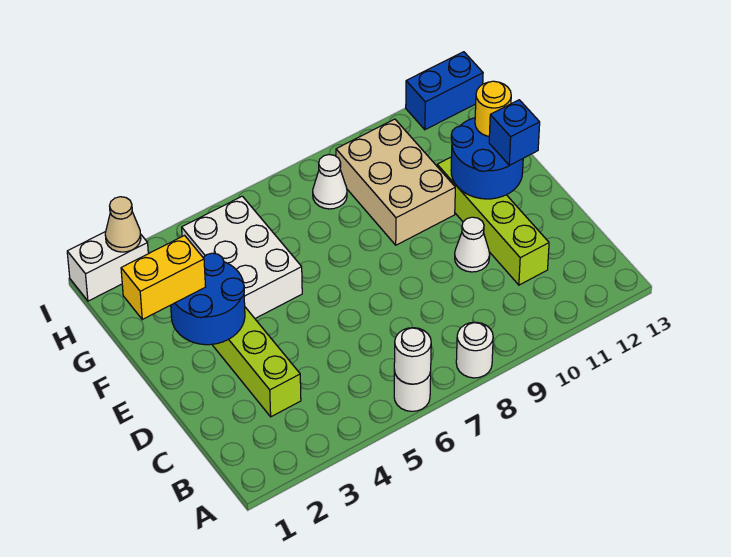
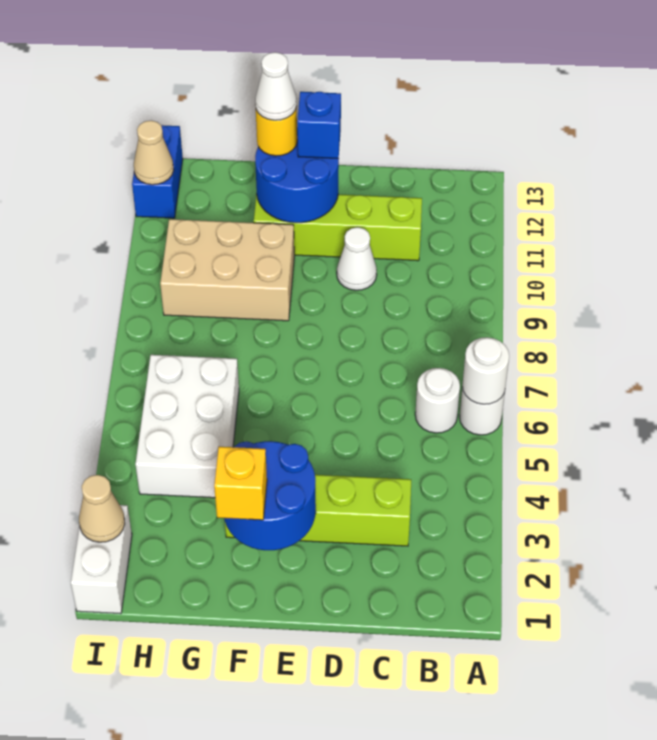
white 1x1 round brick [456,322,493,378] -> white 1x1 round brick moved to [415,368,460,433]
yellow 1x2 brick [121,235,206,319] -> yellow 1x1 brick [214,447,267,520]
white 2x3 brick [182,196,302,318] -> white 2x3 brick turned to [135,355,239,498]
white 1x1 cone [313,155,347,209] -> white 1x1 cone moved to [255,52,297,120]
none -> tan 1x1 cone [134,121,174,185]

